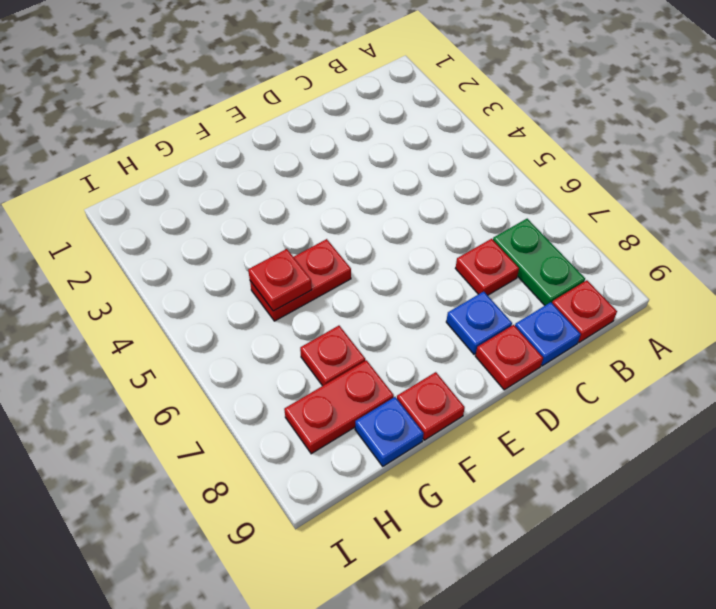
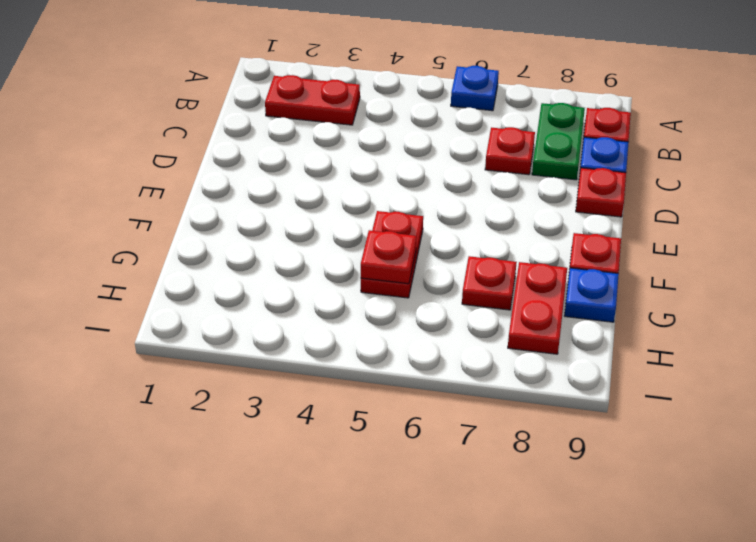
none -> red 1x2 plate [265,75,360,125]
green 1x2 plate [493,219,585,305] -> green 1x2 plate turned to [532,103,585,180]
blue 1x1 plate [446,291,512,354] -> blue 1x1 plate moved to [451,66,499,111]

